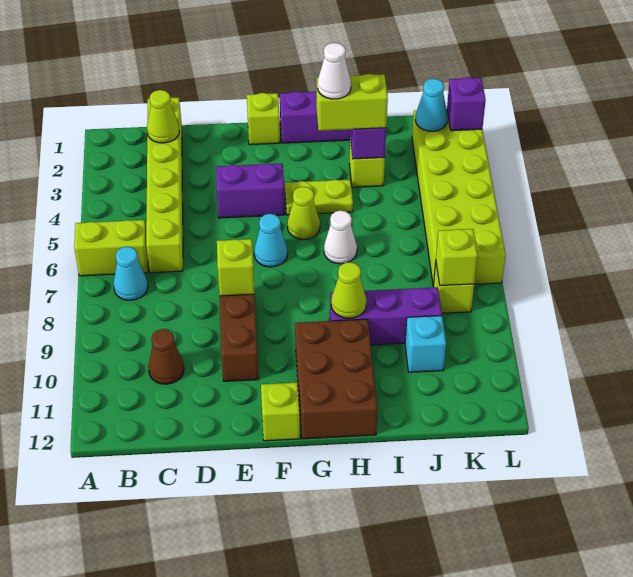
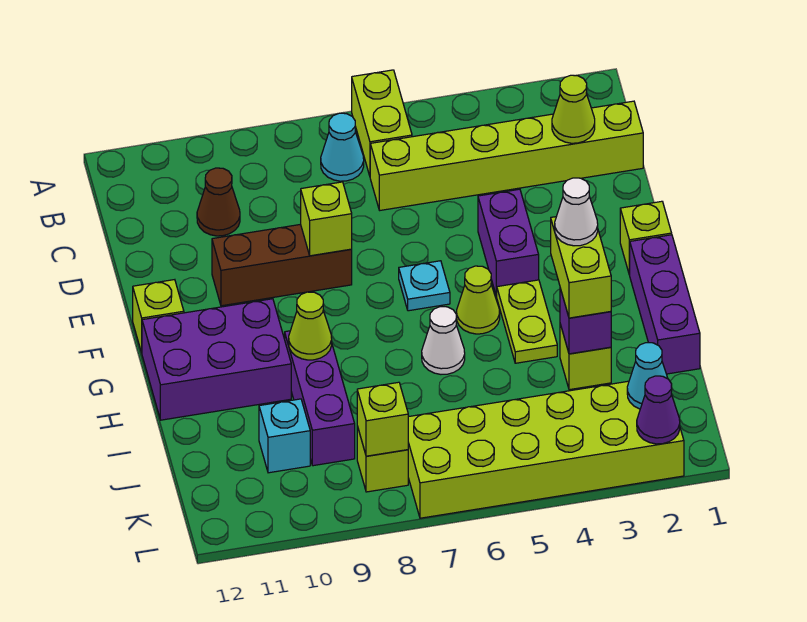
cyan 1x1 cone [254,214,288,267] -> cyan 1x1 plate [399,261,450,311]
brown 2x3 brick [295,319,377,439] -> purple 2x3 brick [142,299,291,420]
purple 1x1 brick [447,77,486,131] -> purple 1x1 cone [637,376,680,444]

